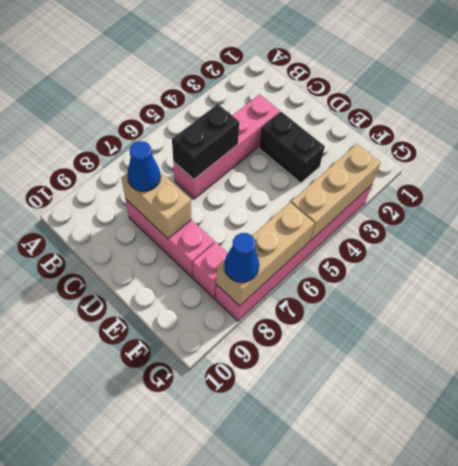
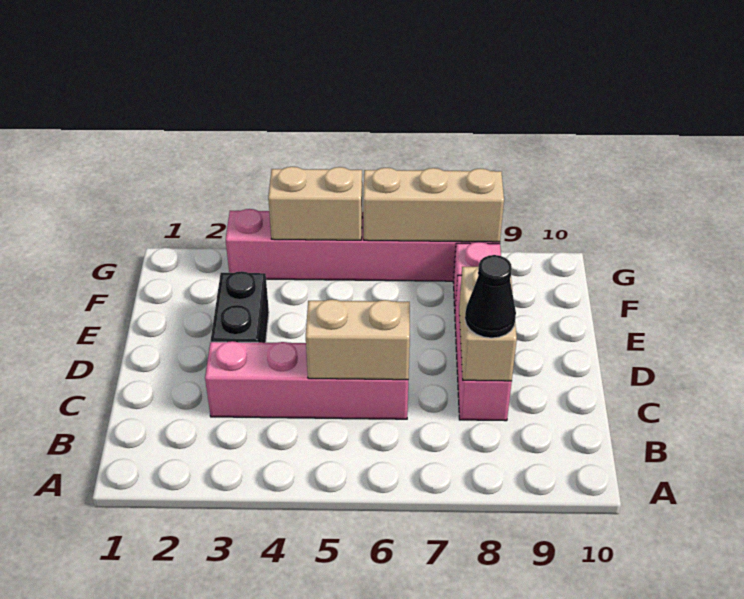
black 1x2 brick [172,104,239,179] -> tan 1x2 brick [306,299,410,380]
blue 1x1 cone [127,141,161,191] -> black 1x1 cone [465,255,516,338]
tan 1x3 brick [291,144,381,241] -> tan 1x2 brick [268,167,362,240]
blue 1x1 cone [224,233,259,282] -> none

